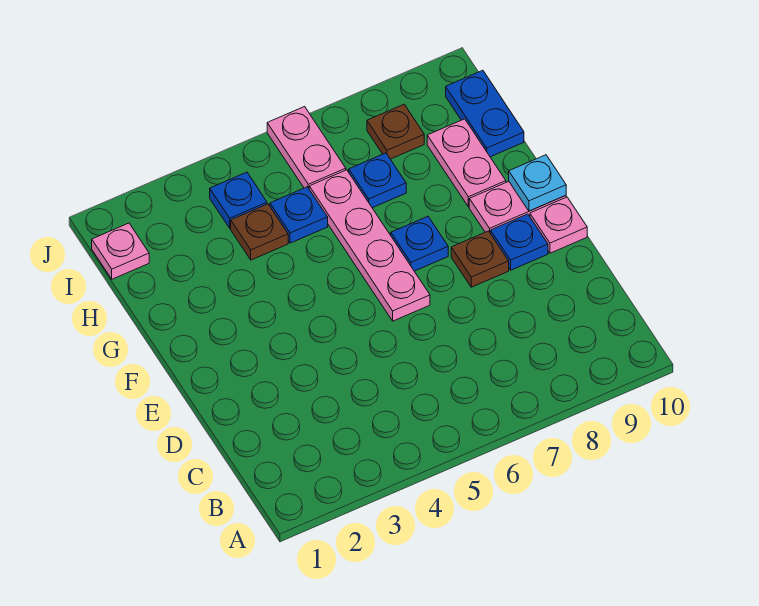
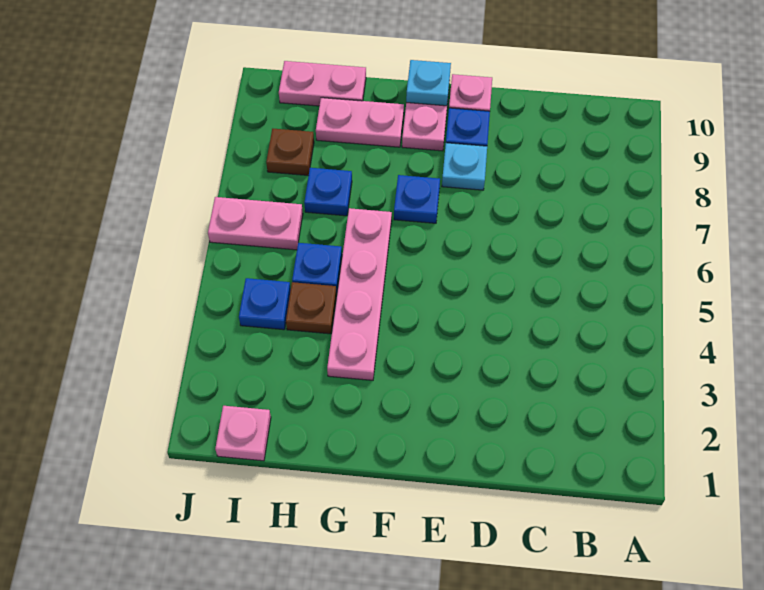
pink 1x4 plate [309,170,430,321] -> pink 1x4 plate turned to [327,208,392,380]
brown 1x1 plate [451,231,509,287] -> cyan 1x1 plate [442,143,487,190]
blue 1x2 plate [446,70,524,157] -> pink 1x2 plate [279,61,366,106]

